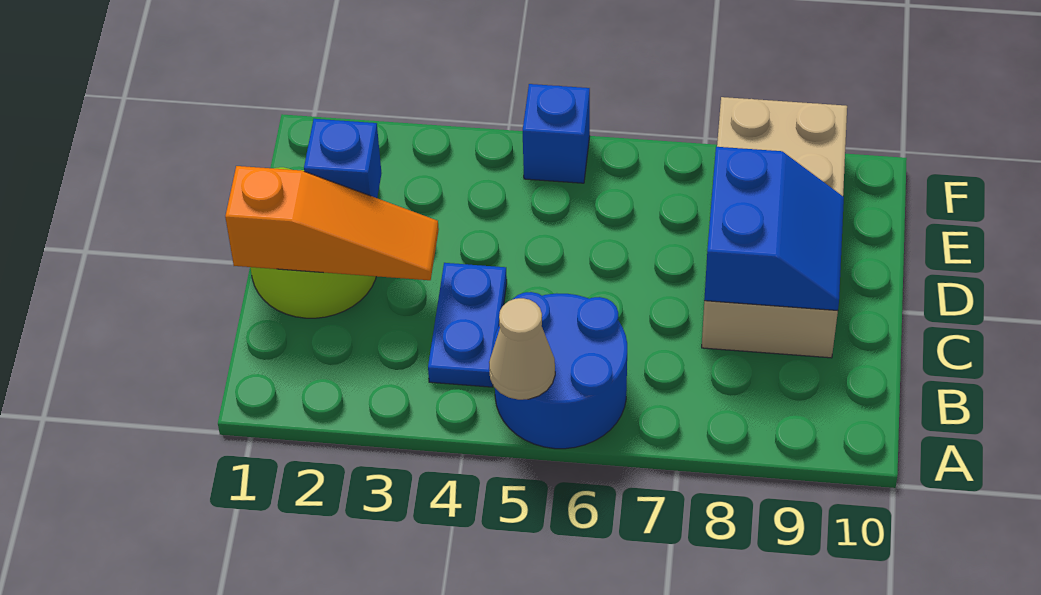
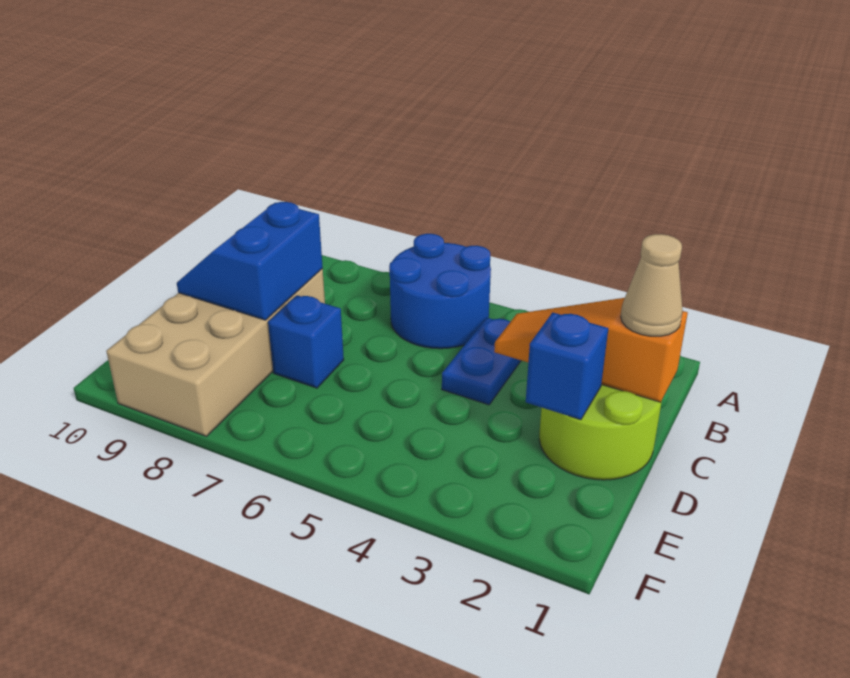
tan 1x1 cone [489,298,555,400] -> tan 1x1 cone moved to [621,234,683,336]
blue 1x1 brick [523,84,590,183] -> blue 1x1 brick moved to [268,295,344,388]

